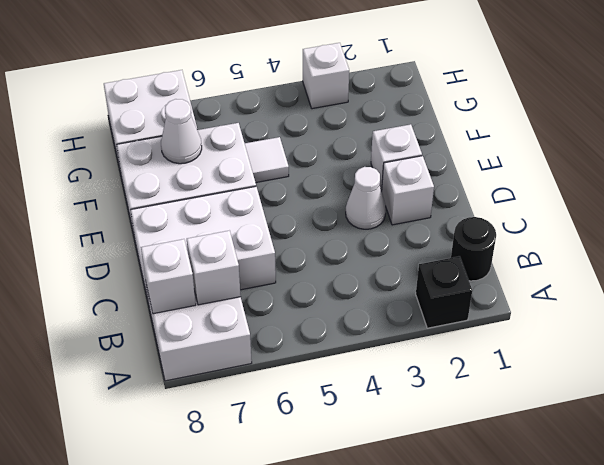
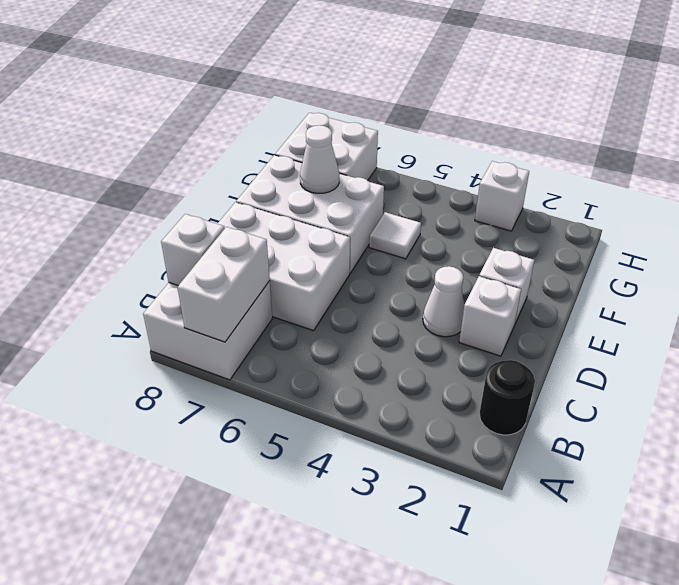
black 1x1 brick [416,256,472,328] -> none
white 1x1 brick [187,231,241,305] -> white 1x2 brick [178,227,270,342]

